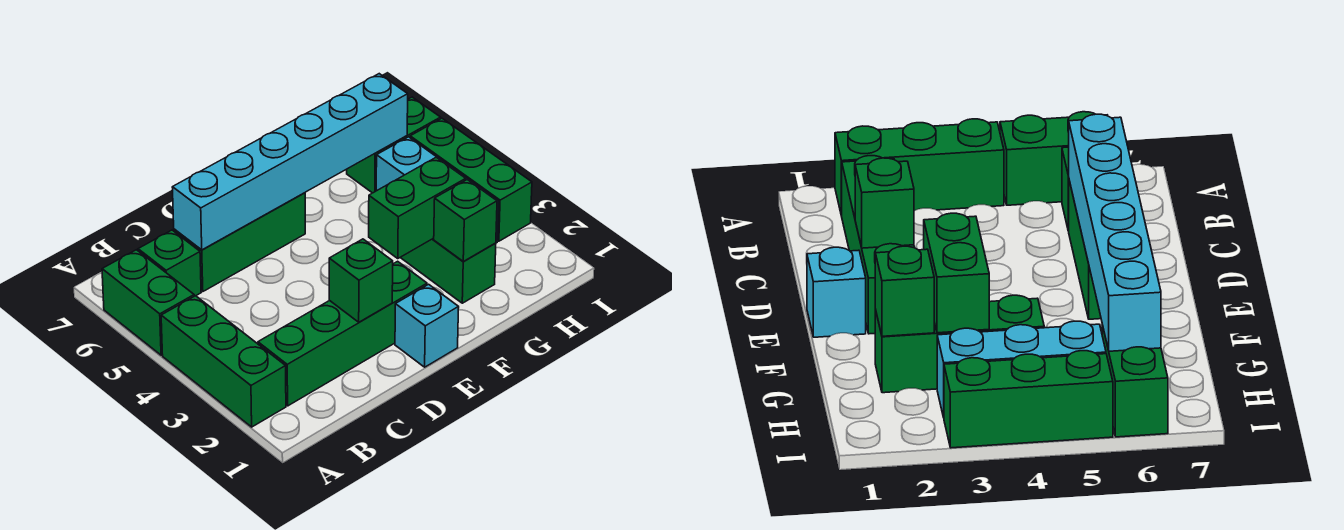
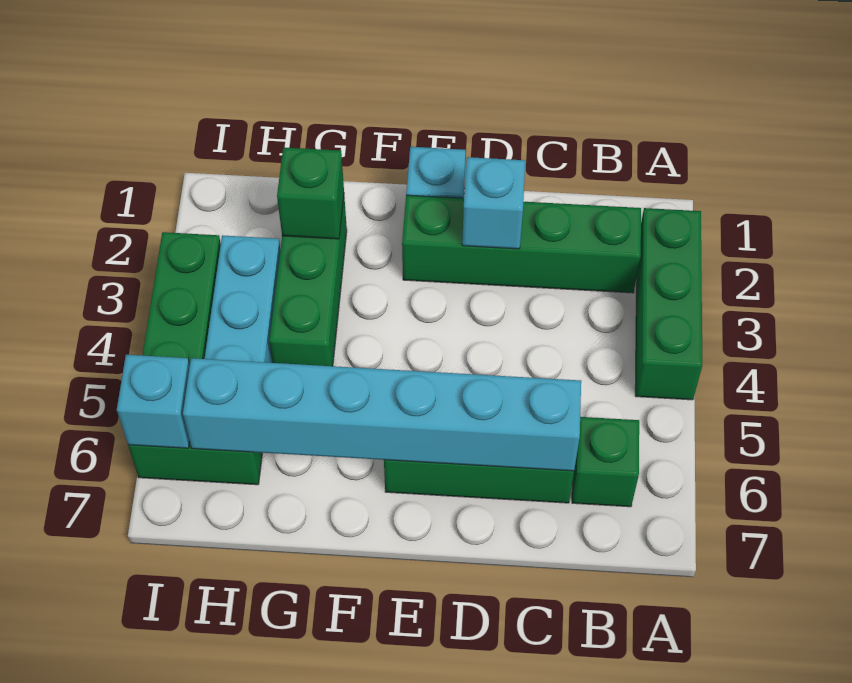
green 1x2 brick [102,250,194,355] -> none
green 1x1 brick [329,239,393,322] -> cyan 1x1 brick [462,157,525,249]
green 1x2 brick [369,157,466,258] -> none
none -> cyan 1x1 brick [117,355,190,448]

